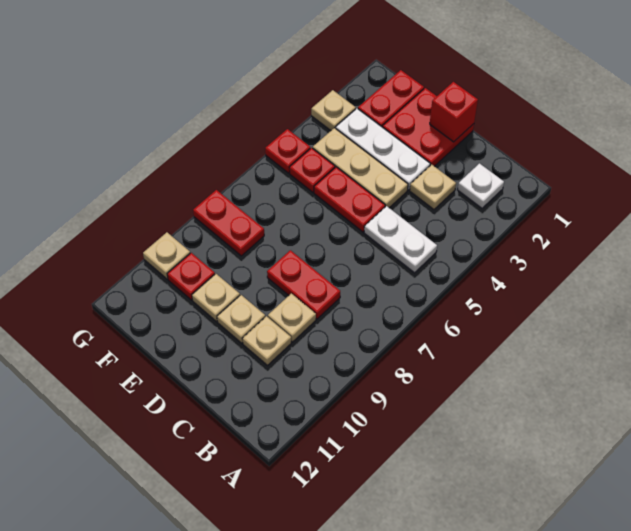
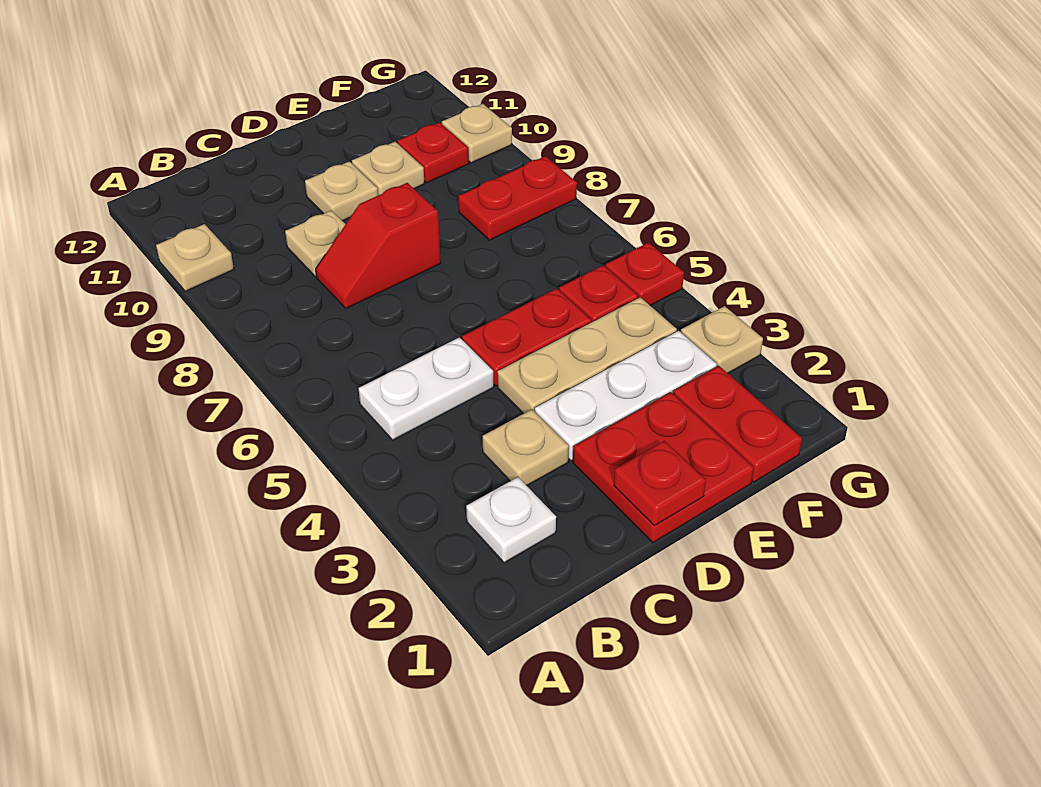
red 1x2 plate [267,250,340,319] -> red 1x2 slope [316,183,441,308]
tan 1x1 plate [242,316,291,365] -> tan 1x1 plate moved to [156,224,234,291]
red 1x1 brick [430,82,478,142] -> red 1x1 plate [614,441,706,526]

